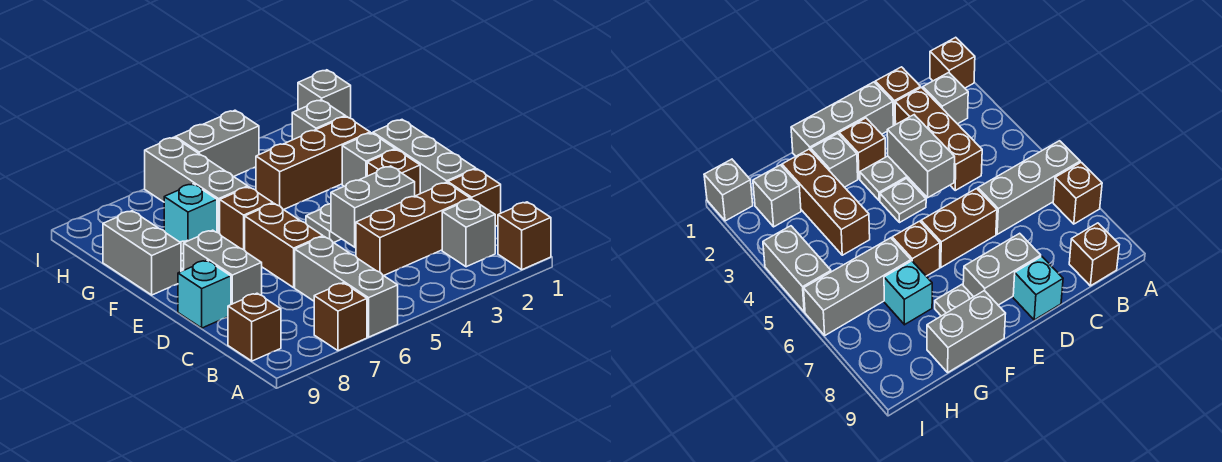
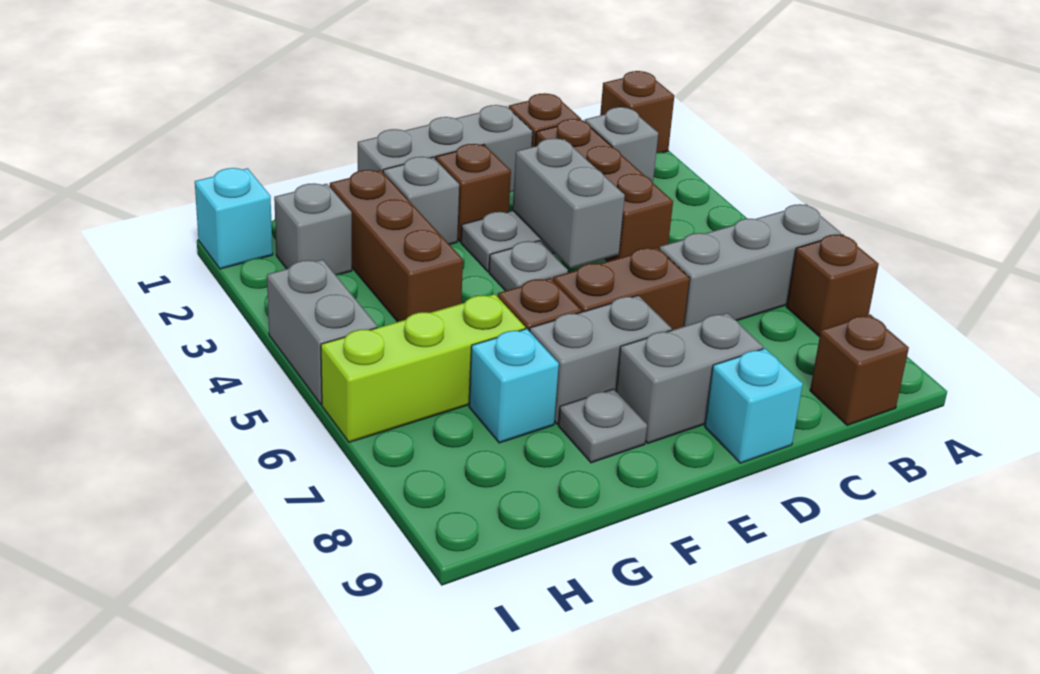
grey 1x2 brick [103,211,181,295] -> grey 1x2 brick moved to [529,296,672,424]
grey 1x3 brick [145,137,248,234] -> lime 1x3 brick [321,294,525,442]
grey 1x1 brick [298,70,351,118] -> cyan 1x1 brick [195,168,273,269]

